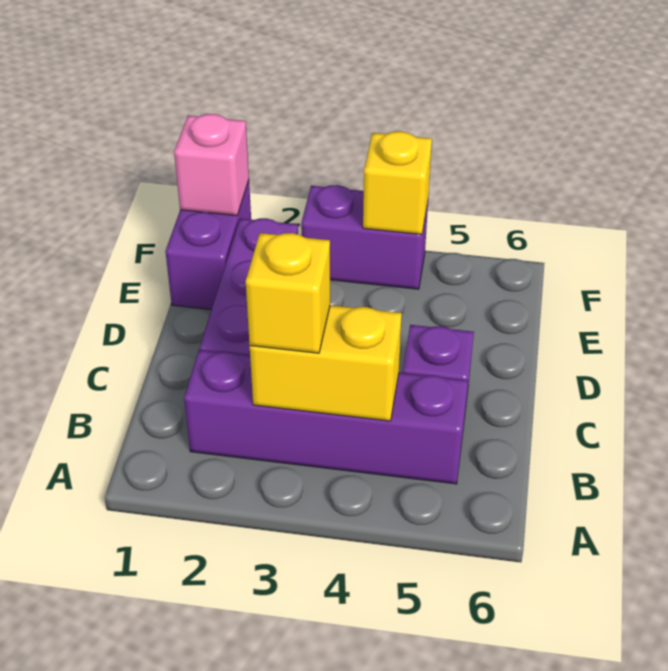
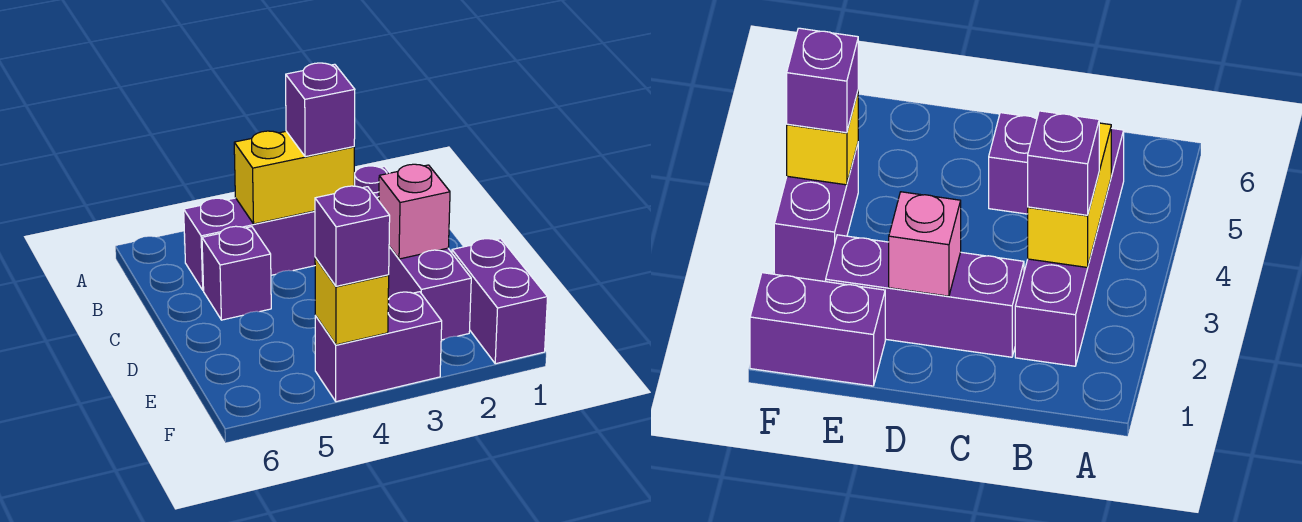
yellow 1x1 brick [246,233,330,353] -> purple 1x1 brick [286,63,355,157]
pink 1x1 brick [174,114,249,216] -> pink 1x1 brick moved to [379,164,450,259]
none -> purple 1x1 brick [315,186,390,286]

